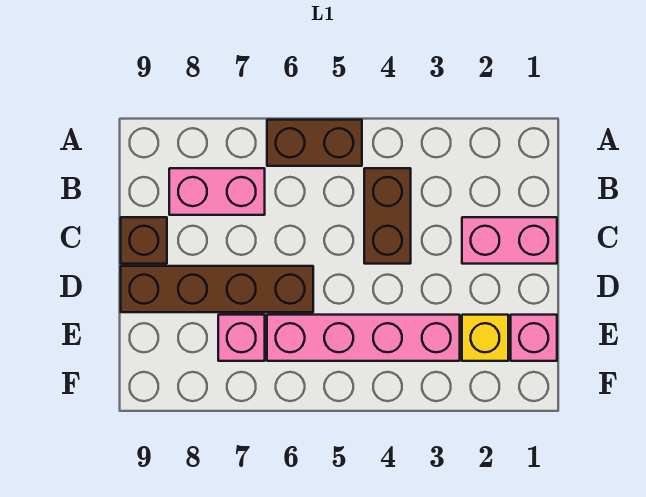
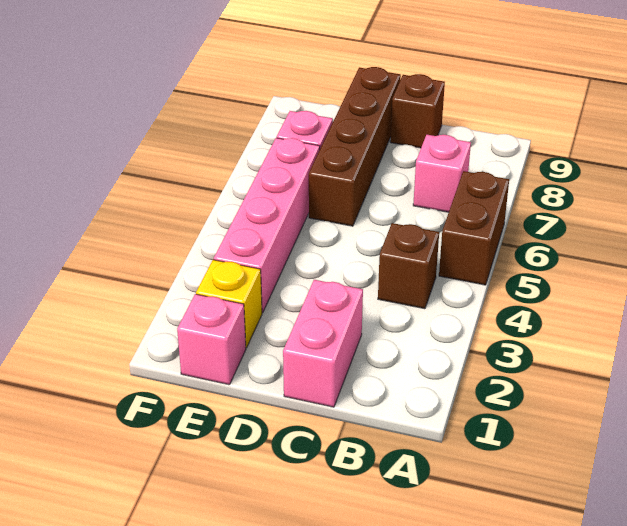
brown 1x2 brick [364,168,411,264] -> brown 1x1 brick [378,223,439,309]
pink 1x2 brick [169,168,265,215] -> pink 1x1 brick [413,135,471,212]

